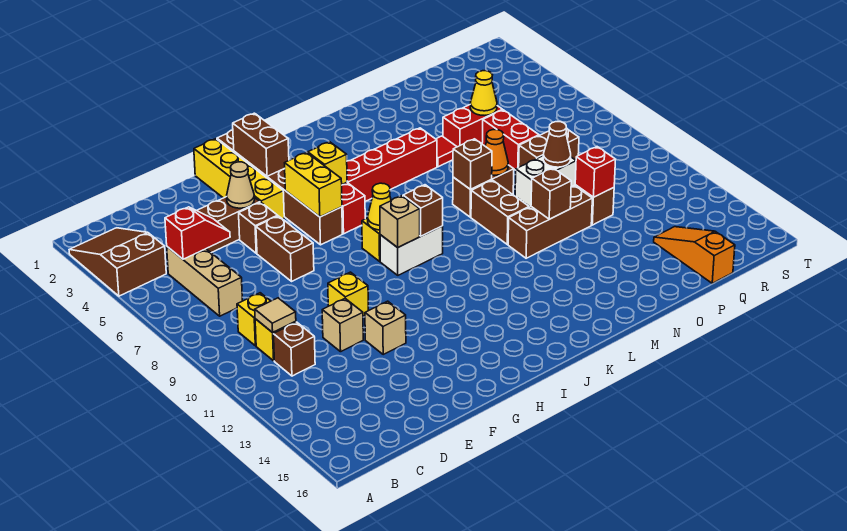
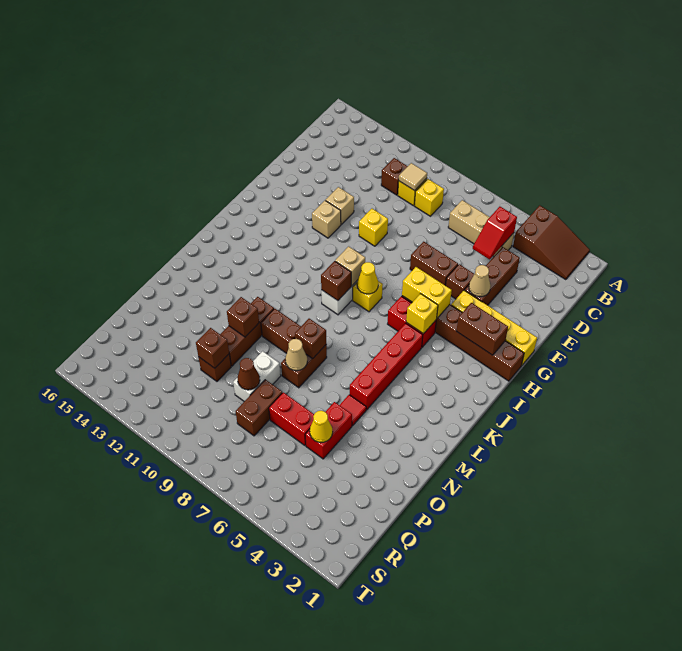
tan 1x1 brick [322,299,363,352] -> tan 1x1 brick moved to [312,201,341,238]
orange 1x1 cone [485,130,508,175] -> tan 1x1 cone [285,339,307,371]
red 1x1 brick [575,147,616,197] -> brown 1x1 brick [196,328,229,368]
orange 1x3 slope [654,227,735,283] -> none

